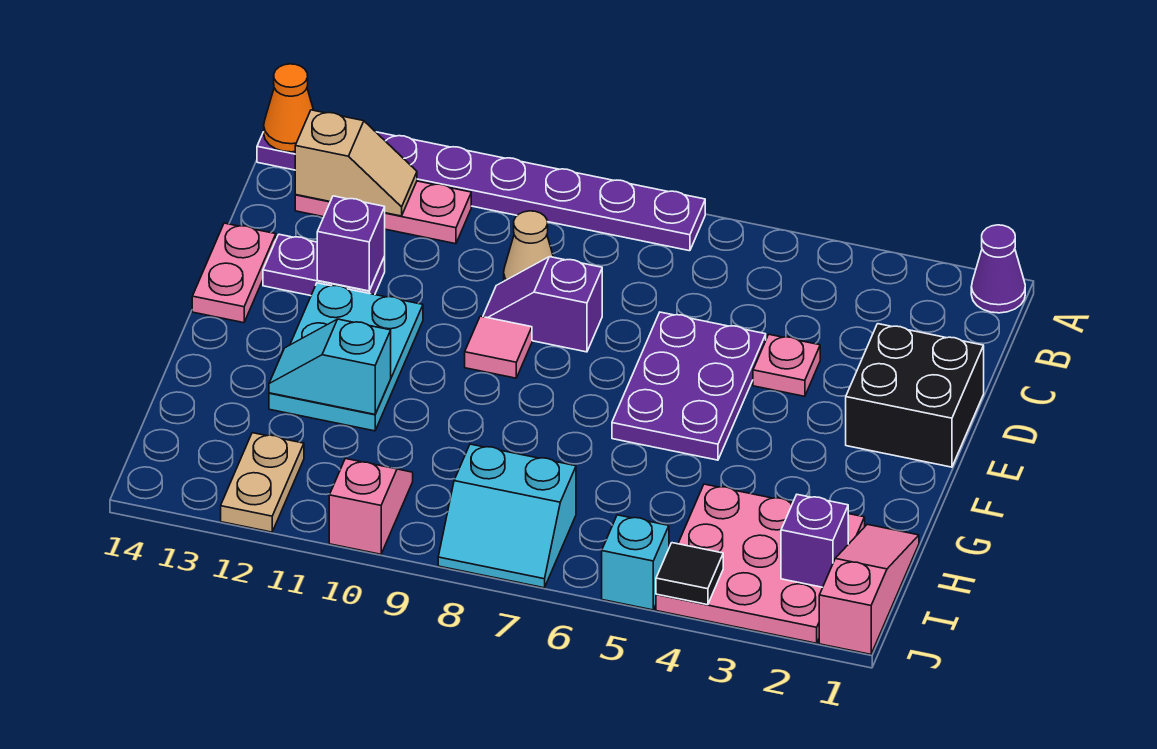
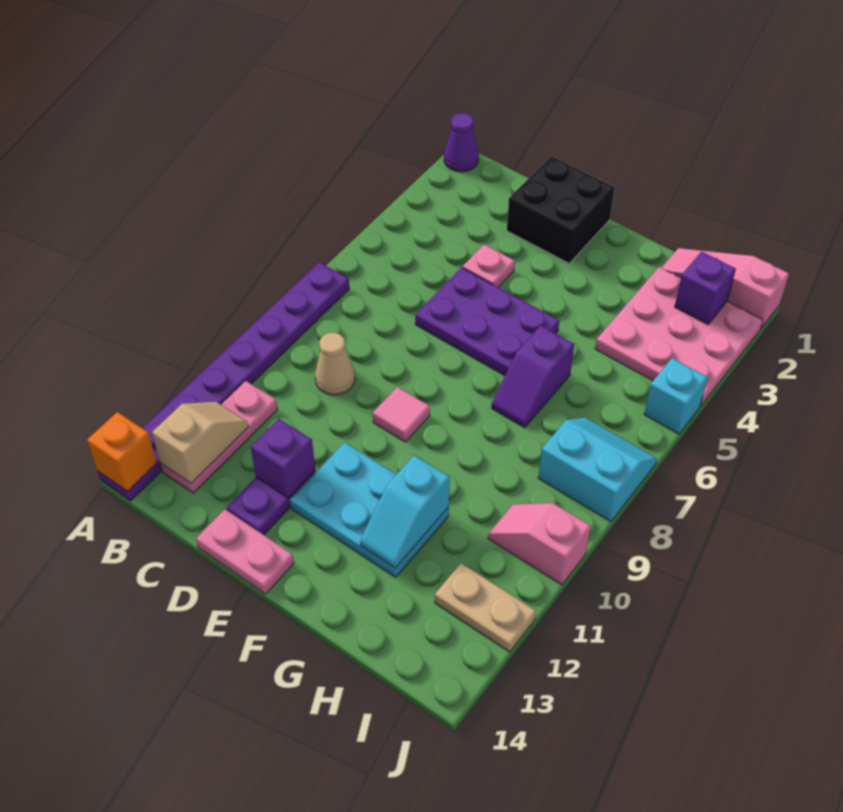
orange 1x1 cone [264,64,313,152] -> orange 1x1 brick [87,412,157,491]
purple 1x2 slope [483,257,602,352] -> purple 1x2 slope moved to [492,326,574,428]
cyan 2x2 slope [438,444,576,588] -> cyan 2x2 slope turned to [538,418,657,522]
black 1x1 tile [656,543,723,605] -> none

